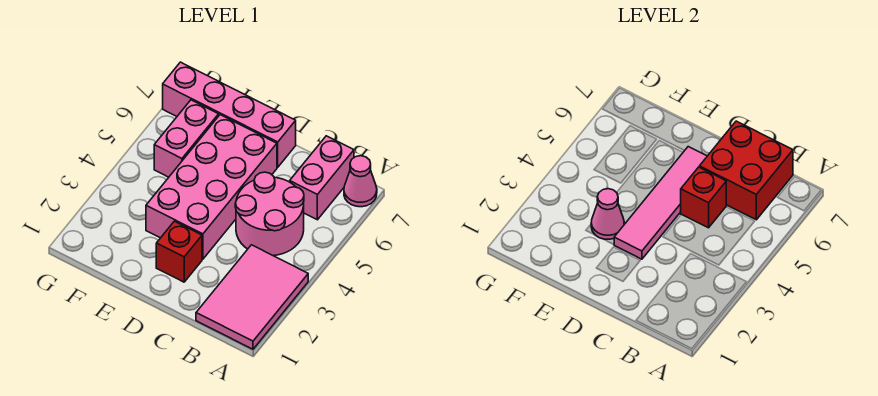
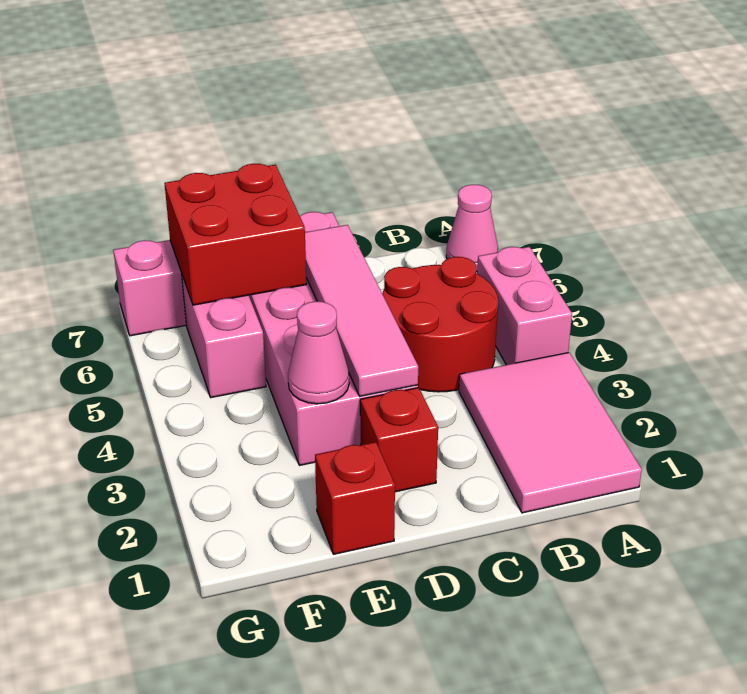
pink 2x2 round brick [235,172,304,256] -> red 2x2 round brick [382,257,498,392]
pink 1x2 brick [290,136,354,220] -> pink 1x2 brick moved to [477,247,572,365]
red 2x2 brick [700,121,793,220] -> red 2x2 brick moved to [165,164,307,305]
red 1x1 brick [681,167,726,228] -> red 1x1 brick moved to [315,442,395,554]

